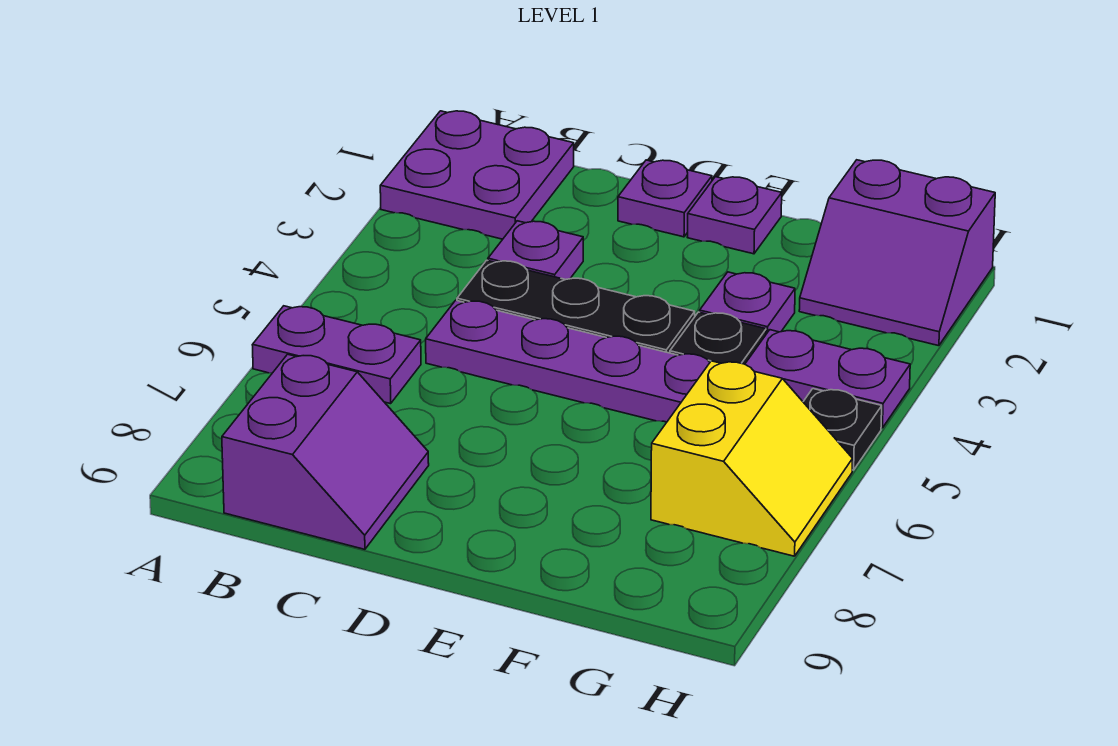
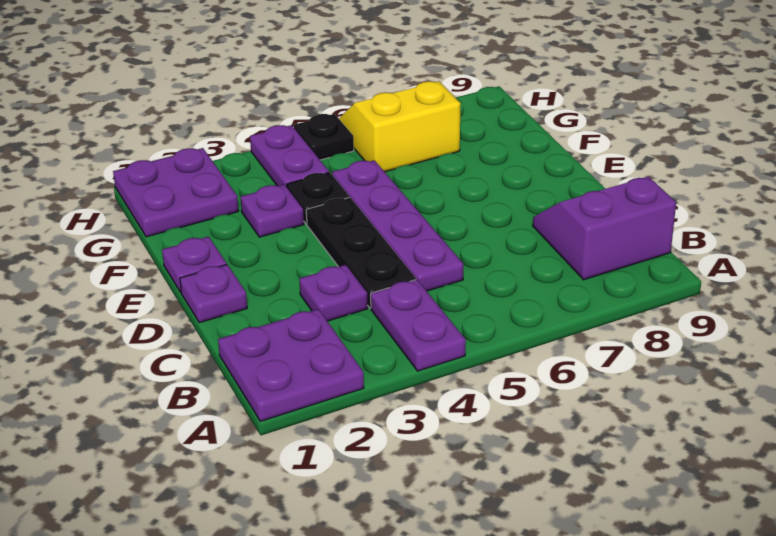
purple 1x2 plate [252,306,421,404] -> purple 1x2 plate moved to [371,280,466,371]
purple 2x2 slope [799,160,995,346] -> purple 2x2 plate [113,148,238,237]

